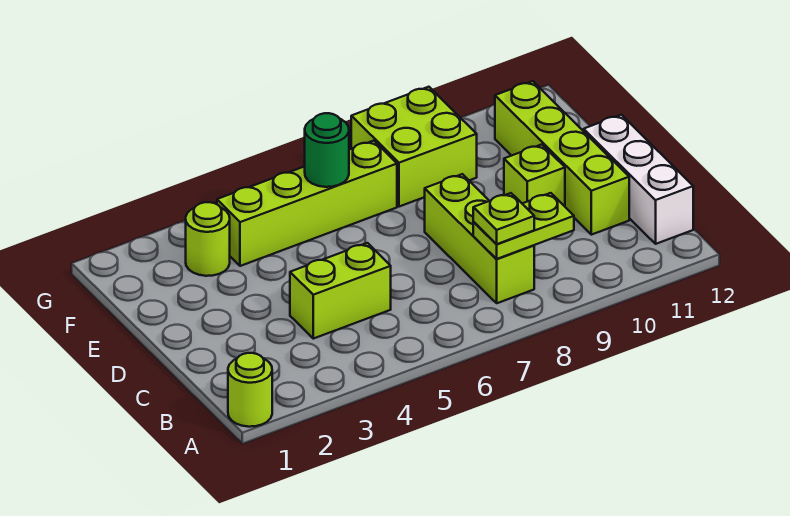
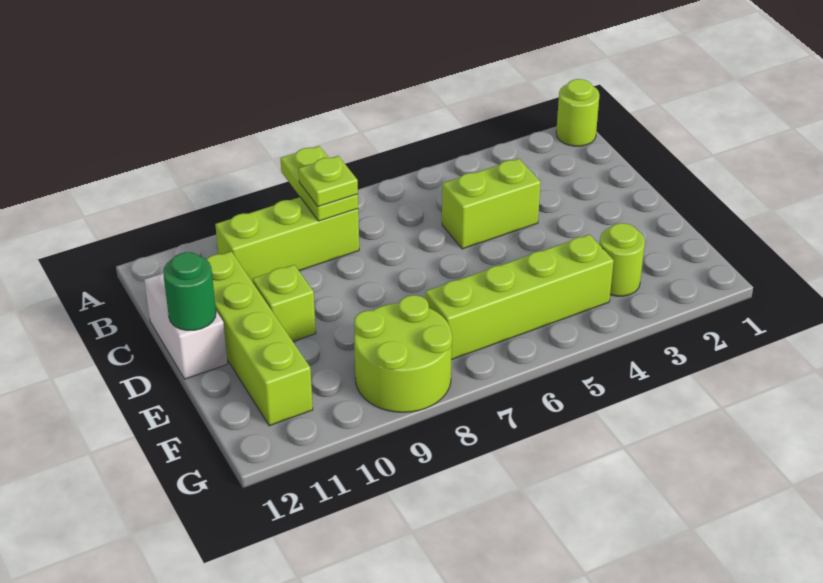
lime 1x3 brick [425,174,534,303] -> lime 1x3 brick turned to [215,197,359,282]
lime 1x2 plate [473,193,574,259] -> lime 1x2 plate turned to [280,146,358,221]
white 1x3 brick [584,115,693,244] -> white 1x2 brick [144,273,228,379]
green 1x1 round brick [305,113,349,187] -> green 1x1 round brick moved to [163,252,216,330]
lime 2x2 brick [351,87,477,207] -> lime 2x2 round brick [354,295,452,412]

